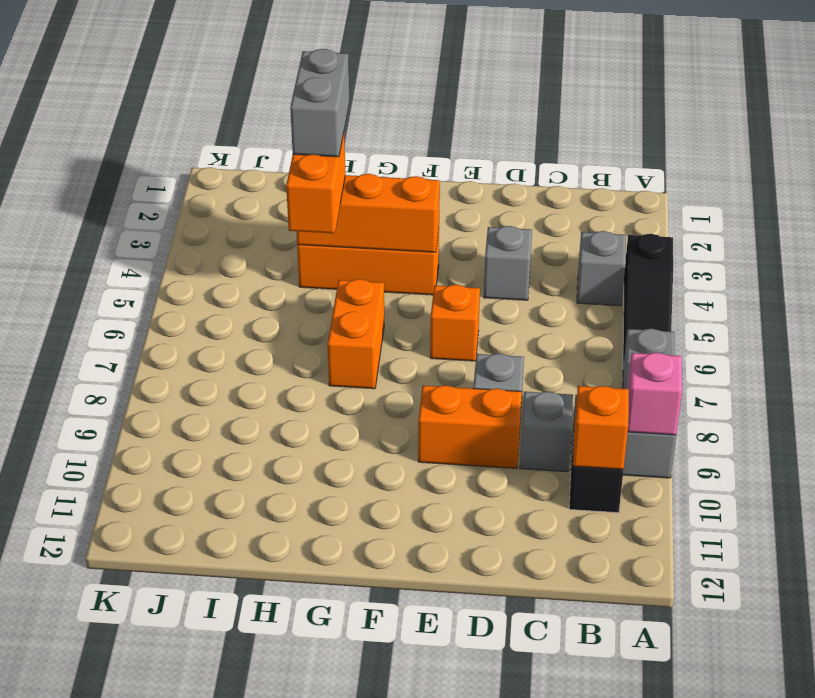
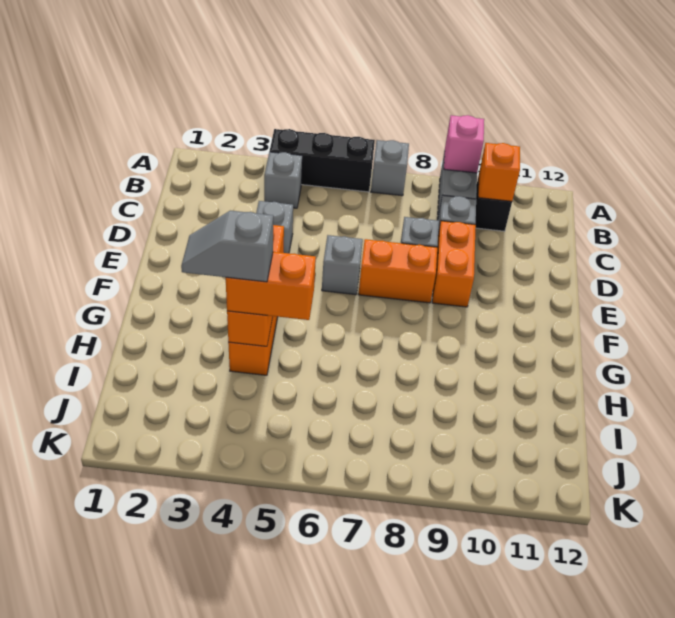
black 1x3 slope [623,234,673,366] -> black 1x3 brick [270,129,375,192]
orange 1x1 brick [430,285,480,361] -> grey 1x1 brick [322,235,363,295]
orange 1x2 brick [328,279,384,389] -> orange 1x2 brick moved to [358,239,437,303]
grey 1x2 brick [290,49,349,157] -> grey 1x2 slope [181,211,273,282]

